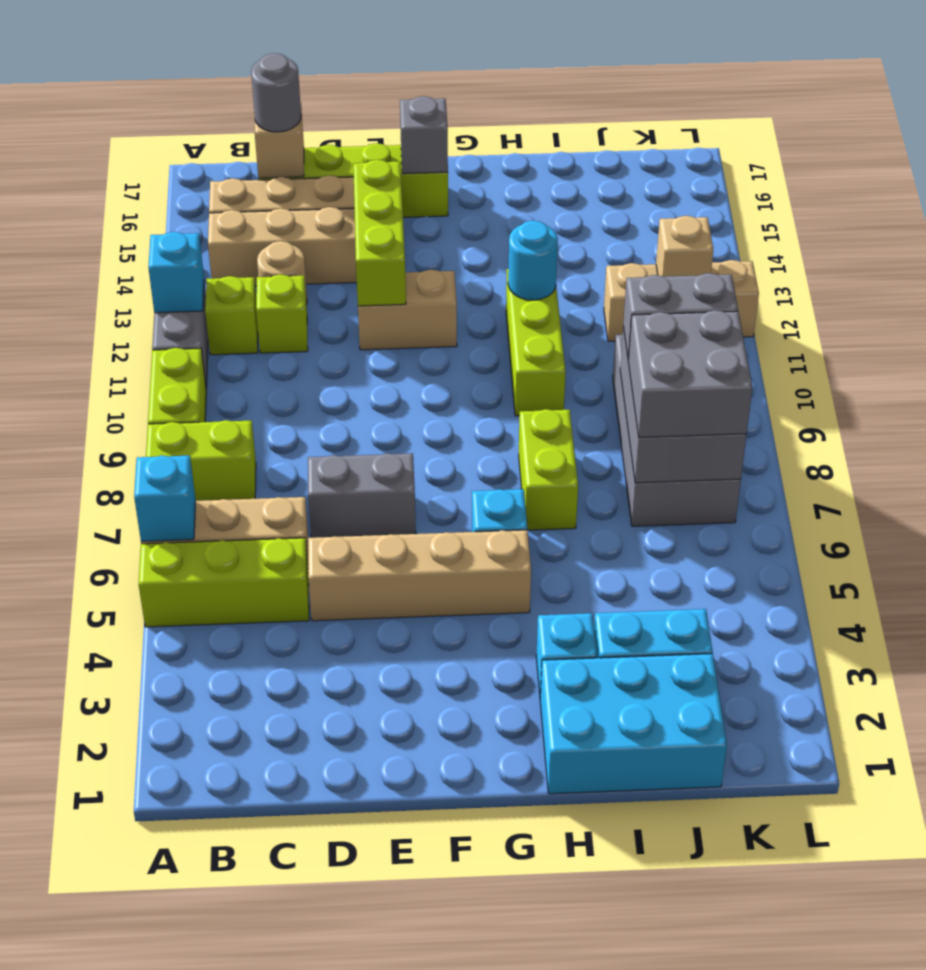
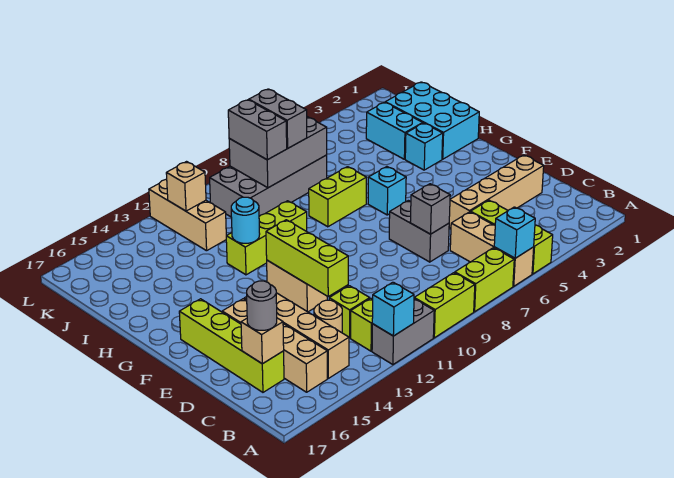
lime 1x2 brick [146,420,256,501] -> lime 1x2 brick turned to [455,248,514,312]
tan 1x4 brick [308,530,531,621] -> tan 1x4 brick turned to [449,155,544,228]
lime 1x3 brick [353,160,406,306] -> lime 1x3 brick turned to [266,220,348,296]
grey 1x1 brick [400,96,448,174] -> grey 1x1 brick moved to [410,184,450,234]
grey 2x2 brick [628,310,753,438] -> grey 1x2 brick [249,89,307,148]

